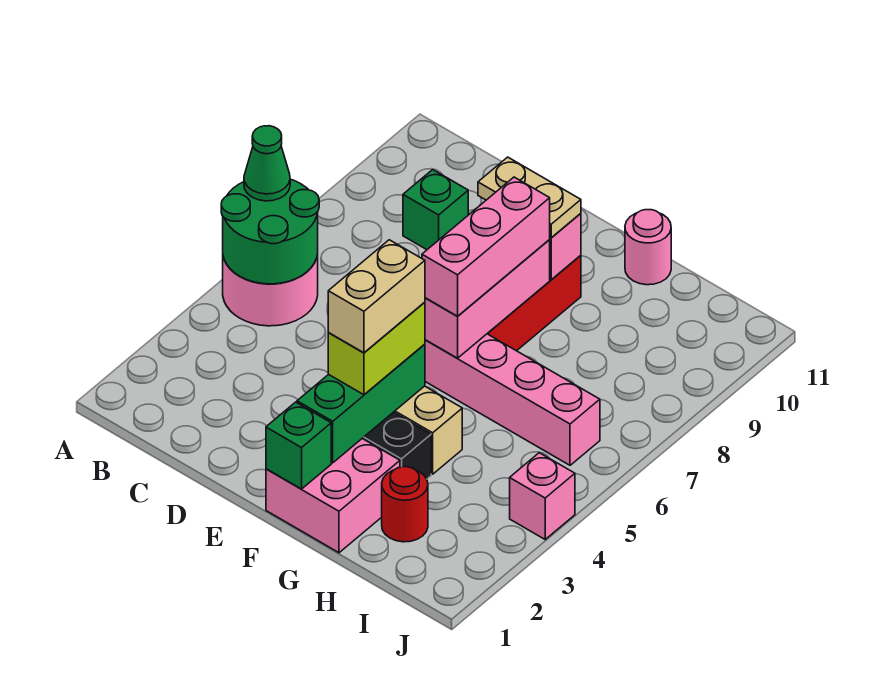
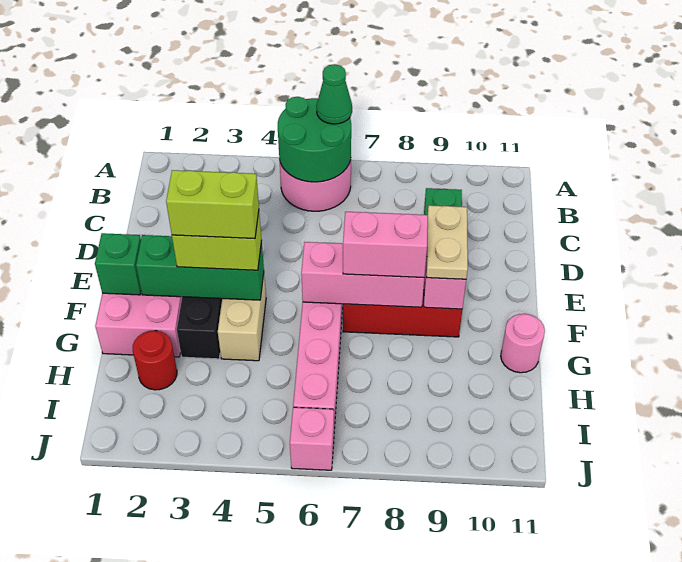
tan 1x2 brick [328,240,425,353] -> lime 1x2 brick [166,170,259,239]
pink 1x3 brick [422,177,550,316] -> pink 1x2 brick [343,212,428,278]
pink 1x1 brick [510,453,575,539] -> pink 1x1 brick moved to [290,407,334,470]

